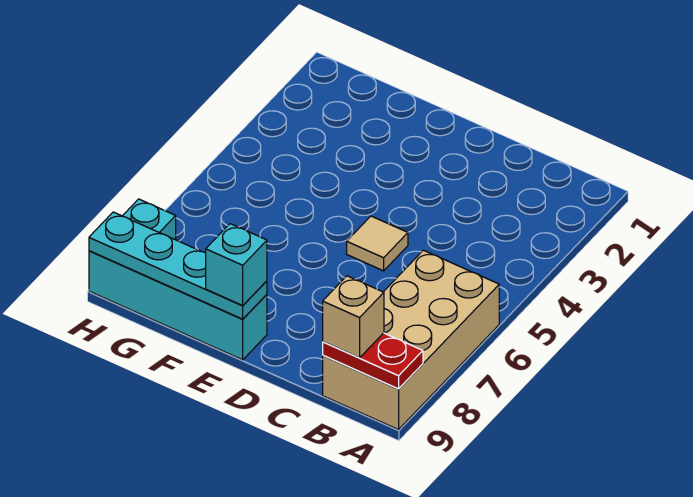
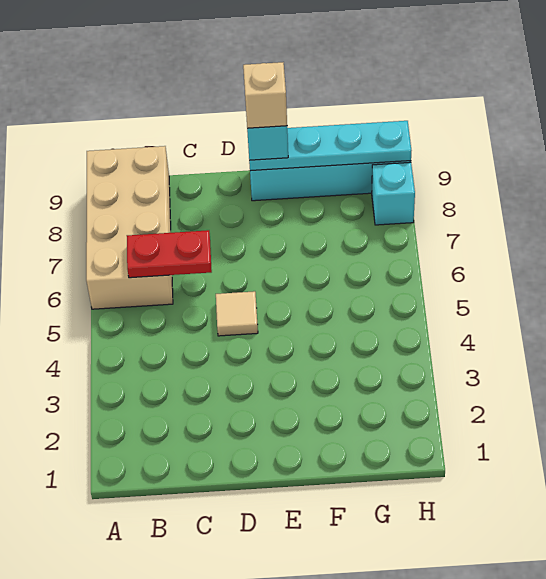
red 1x2 plate [323,333,423,389] -> red 1x2 plate moved to [127,230,212,278]
tan 1x1 brick [323,276,384,358] -> tan 1x1 brick moved to [243,62,287,128]

